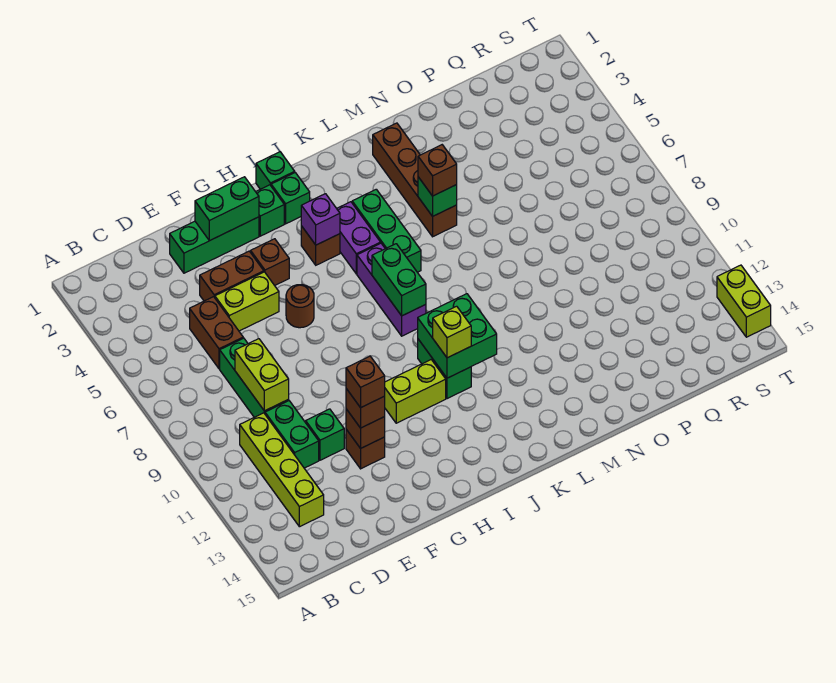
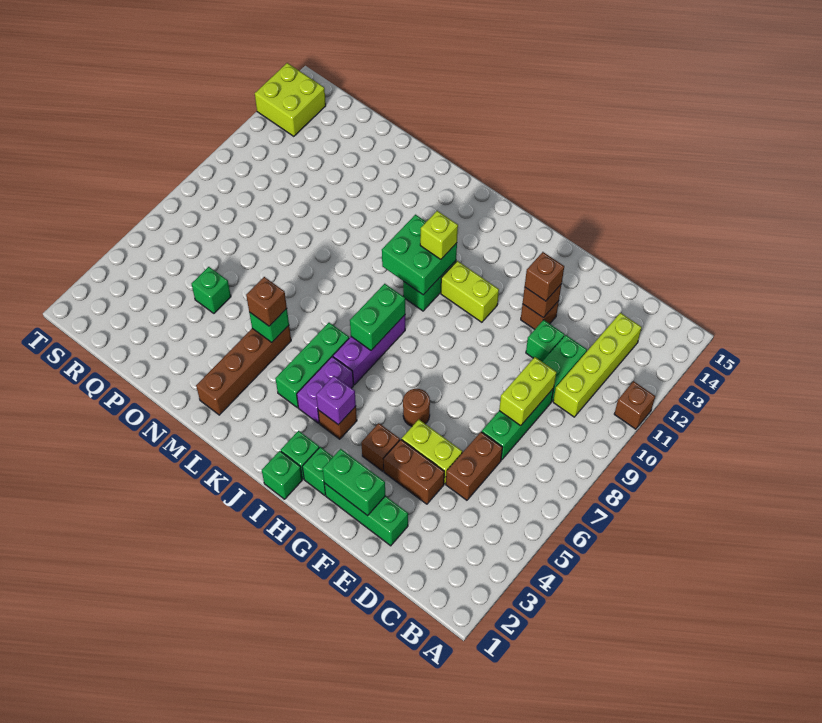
brown 1x1 brick [346,356,385,408] -> brown 1x1 brick moved to [614,381,655,429]
none -> green 1x1 brick [191,267,231,313]
lime 1x2 brick [717,265,771,337] -> lime 2x2 brick [255,63,326,136]

